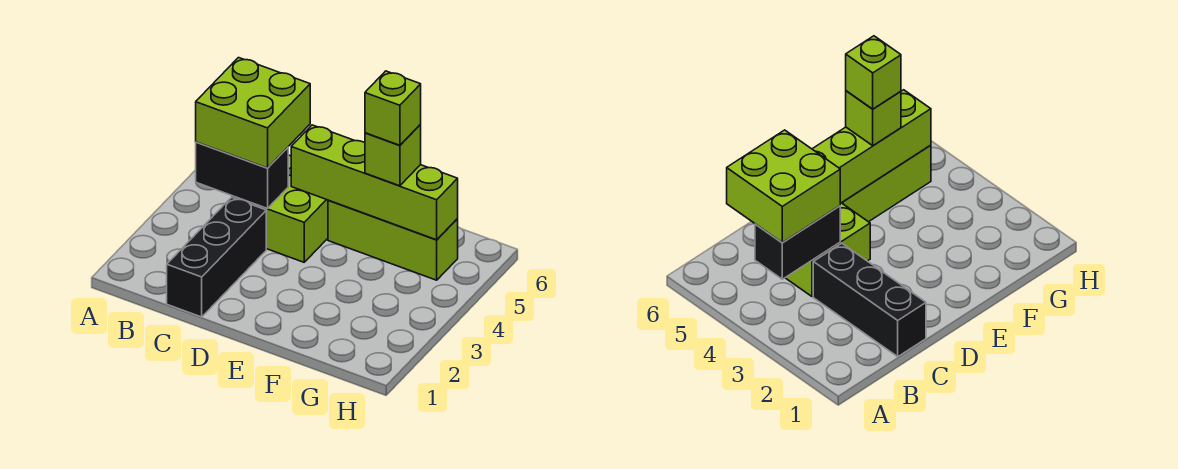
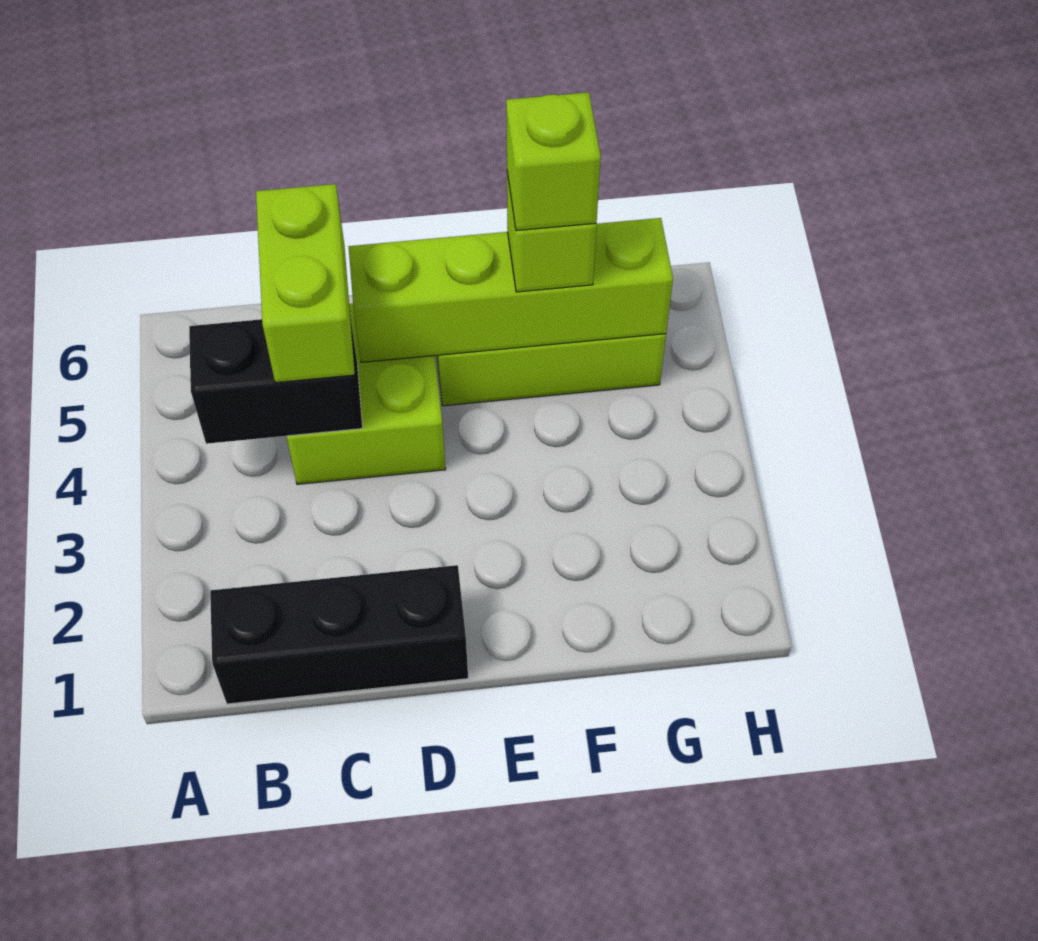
lime 2x2 brick [196,58,310,168] -> lime 1x2 brick [256,184,355,383]
black 1x3 brick [167,197,266,317] -> black 1x3 brick turned to [210,565,468,704]

